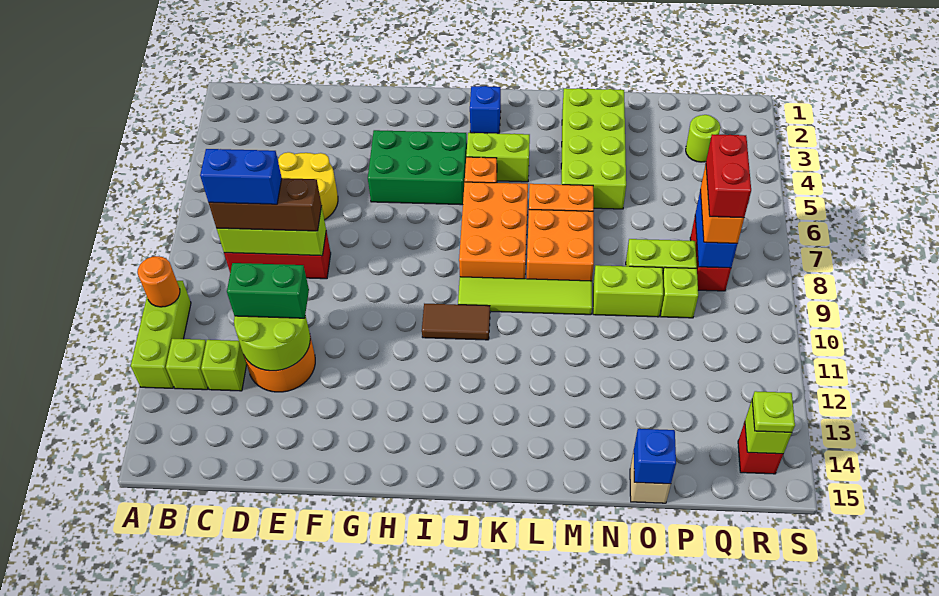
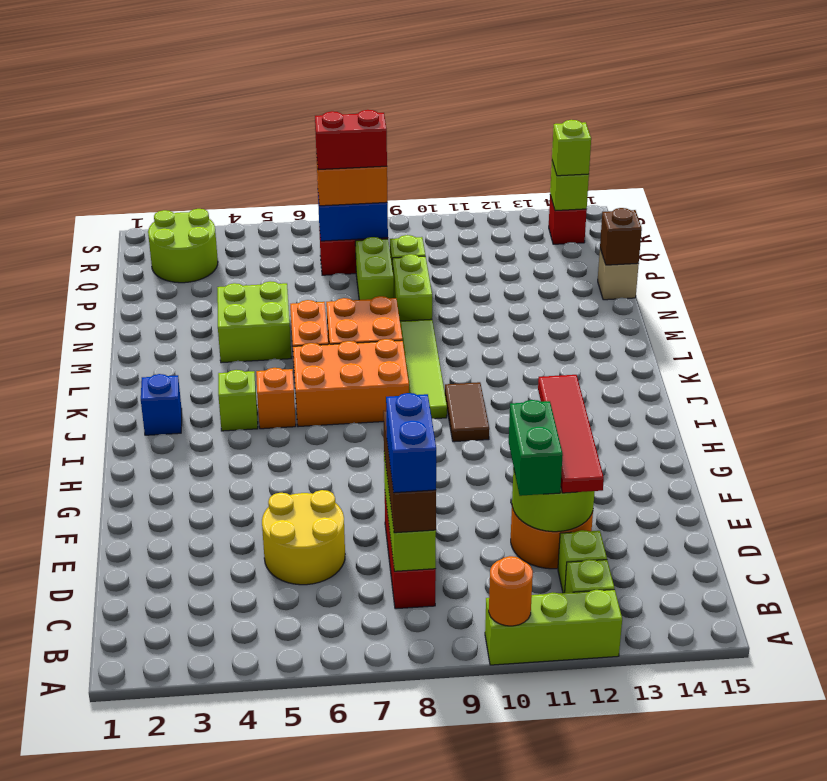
none -> red 1x4 tile [538,375,604,493]
green 2x3 brick [368,130,467,205] -> none
lime 1x2 brick [466,133,530,182] -> lime 1x1 brick [218,370,258,431]
lime 2x4 brick [561,88,626,209] -> lime 2x2 brick [217,281,291,363]
blue 1x1 brick [634,429,676,484] -> brown 1x1 brick [600,208,642,265]
lime 1x1 round brick [686,115,720,162] -> lime 2x2 round brick [148,209,218,283]
lime 1x1 plate [752,391,795,432] -> lime 1x1 brick [552,120,591,176]

